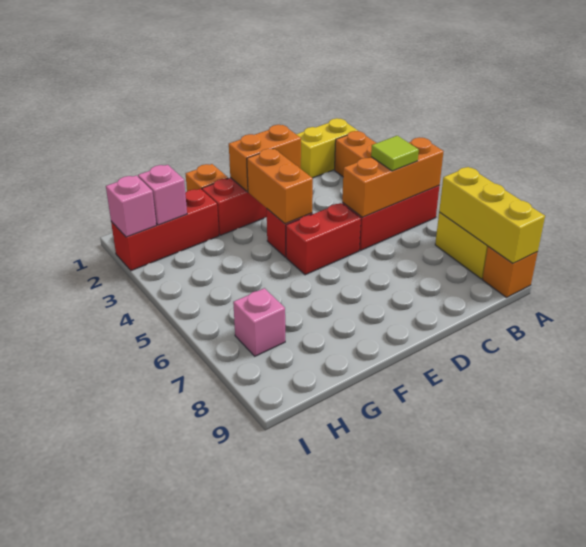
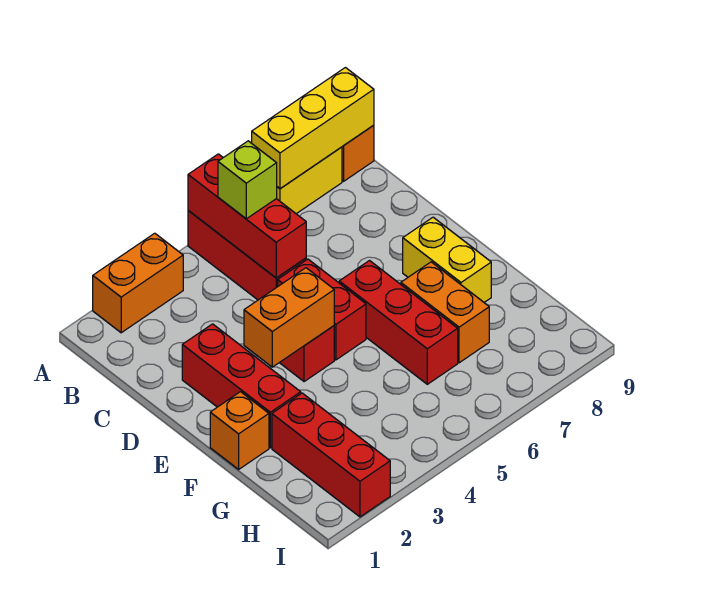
yellow 1x2 brick [296,118,358,178] -> yellow 1x2 brick moved to [403,217,491,302]
orange 1x3 brick [342,137,444,217] -> red 1x3 brick [188,154,306,278]
lime 1x1 tile [371,136,419,171] -> lime 1x1 brick [218,141,277,219]
orange 1x2 brick [229,125,301,192] -> orange 1x2 brick moved to [401,262,489,363]
none -> red 1x3 brick [339,261,458,384]
pink 1x1 brick [138,165,187,225] -> none
pink 1x1 brick [233,288,285,356] -> none
pink 1x1 brick [106,175,156,237] -> none

